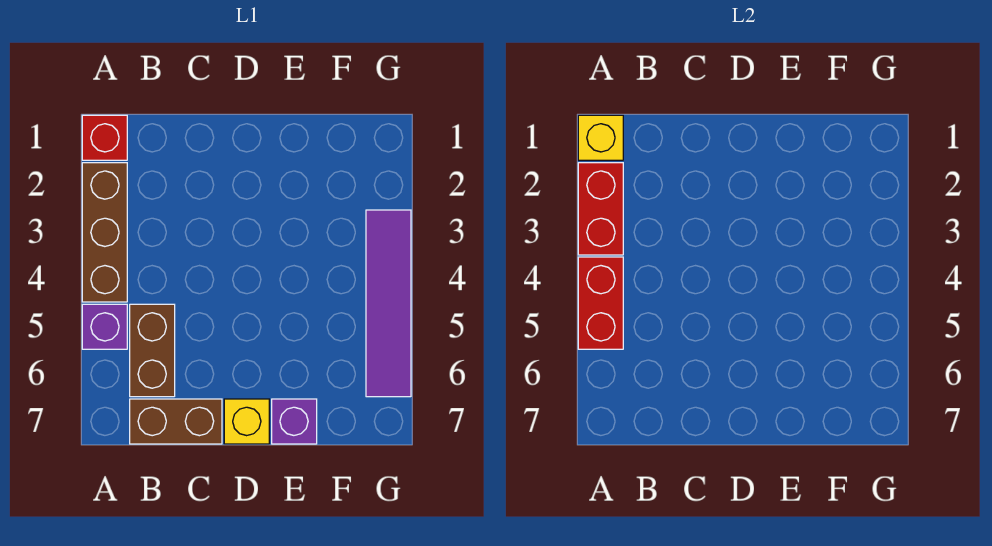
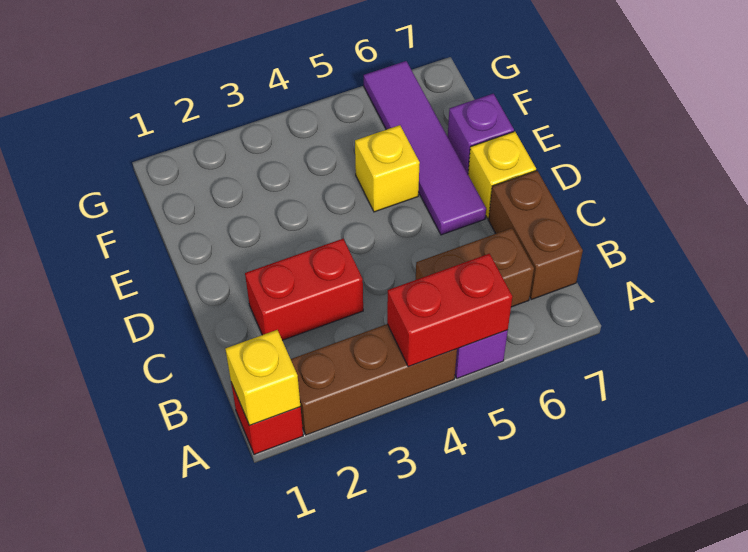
red 1x2 brick [578,163,623,255] -> red 1x2 brick moved to [245,239,363,340]
none -> yellow 1x1 brick [355,125,420,212]
purple 1x4 tile [366,210,411,397] -> purple 1x4 tile turned to [364,61,486,235]

